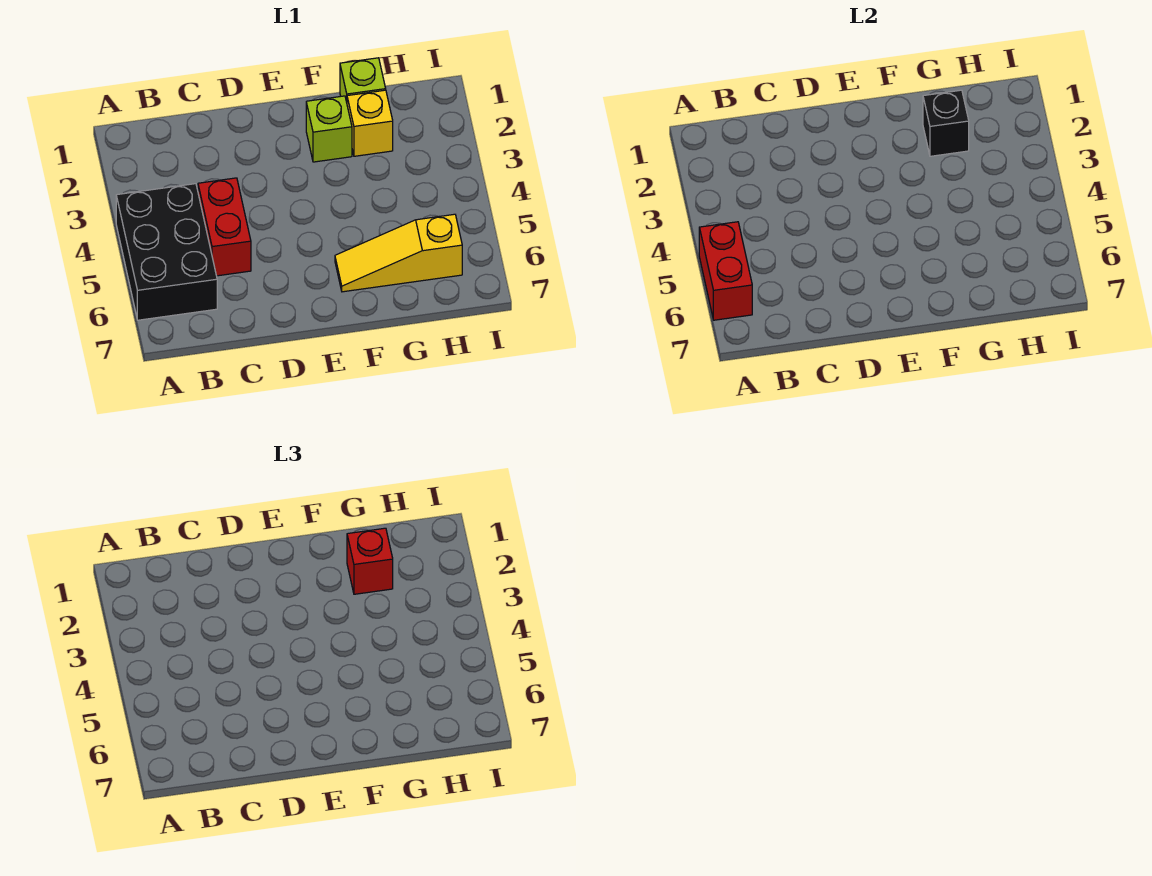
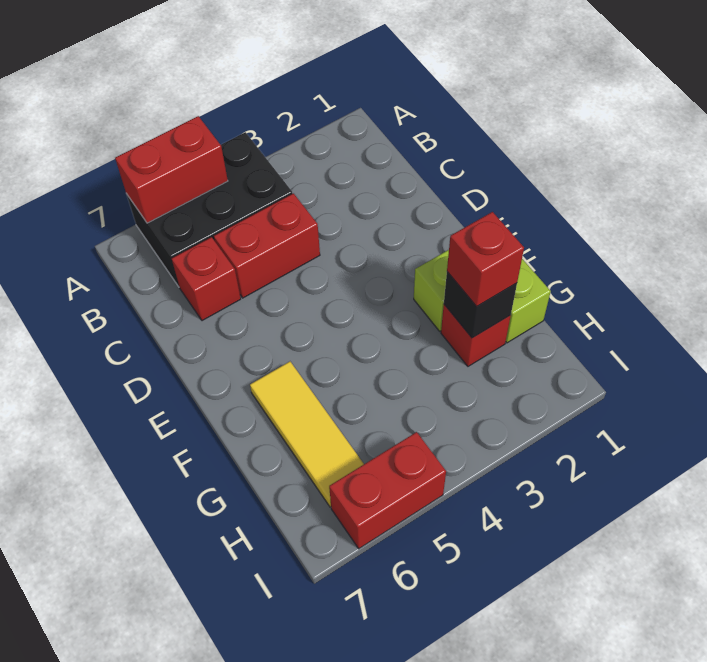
none -> red 1x1 brick [172,237,241,321]
yellow 1x3 slope [335,214,462,292] -> yellow 1x3 tile [250,362,364,507]
yellow 1x1 brick [347,90,393,156] -> red 1x1 brick [441,305,511,366]
none -> red 1x2 brick [329,432,446,549]

